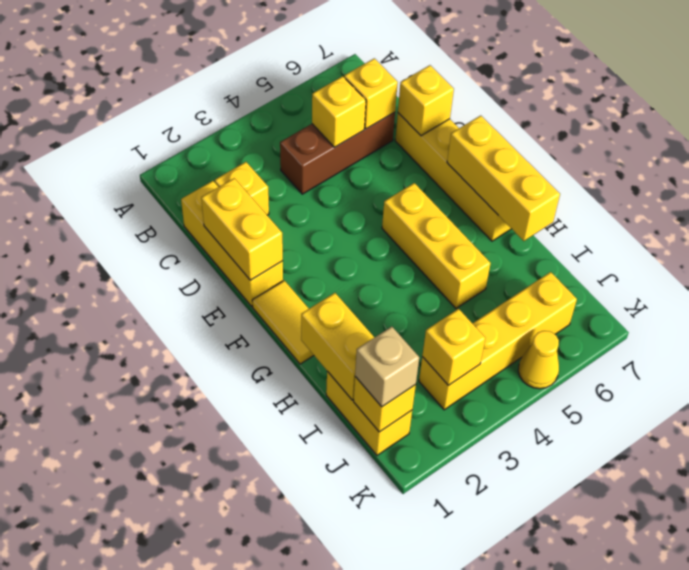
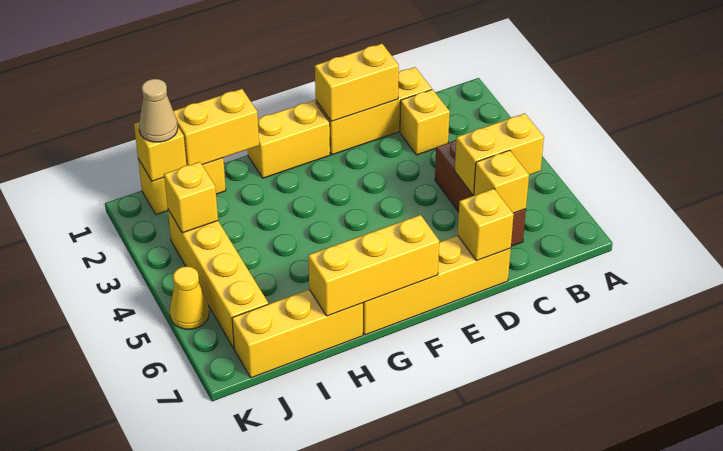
yellow 1x1 brick [312,76,366,147] -> yellow 1x2 brick [455,113,544,195]
yellow 1x2 tile [252,280,314,364] -> yellow 1x2 brick [248,100,330,178]
yellow 1x3 brick [382,183,491,308] -> yellow 1x3 brick moved to [232,289,363,378]
tan 1x1 brick [355,327,419,407] -> tan 1x1 cone [139,79,178,142]

